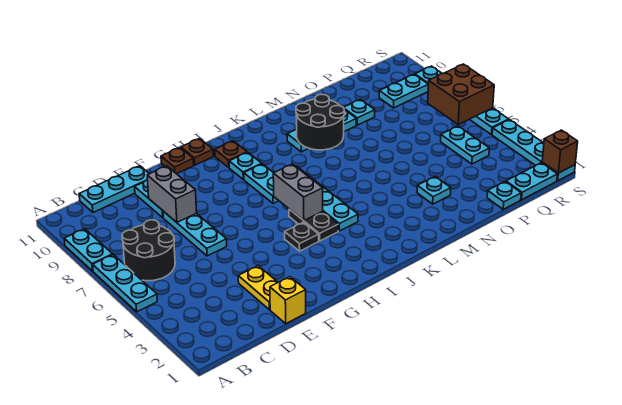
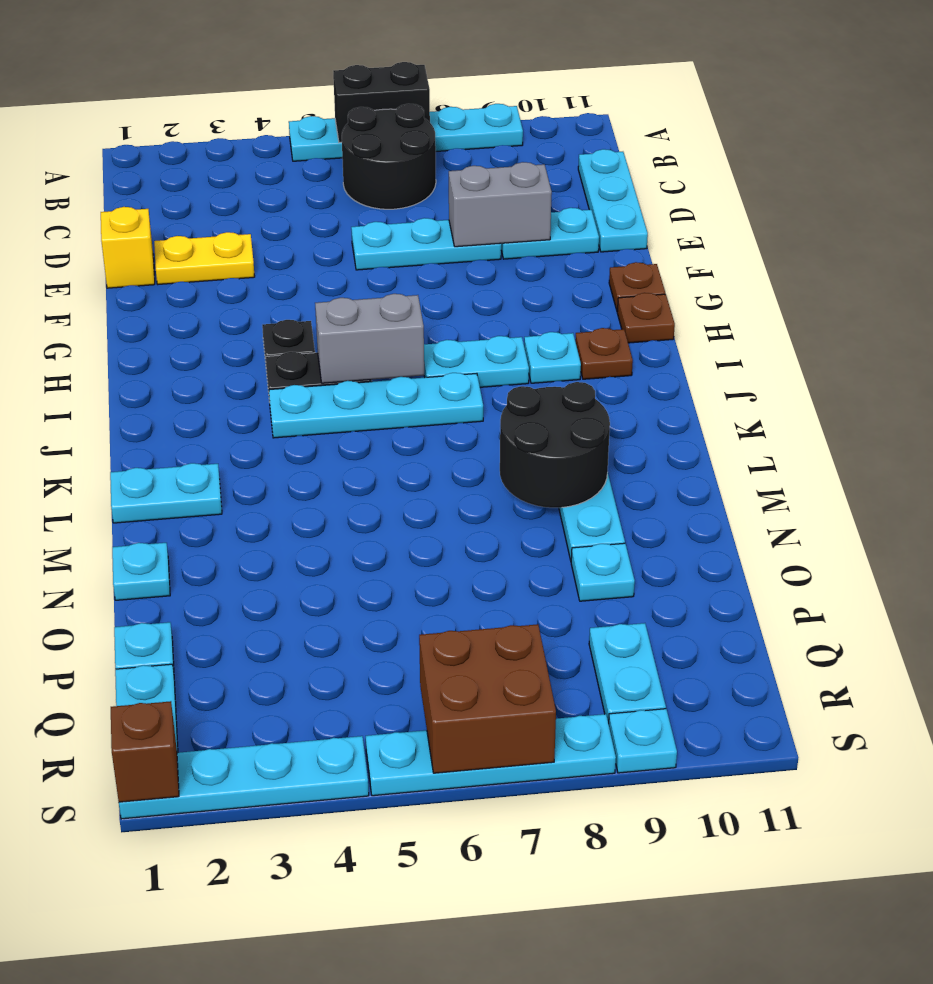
none -> black 1x2 brick [333,62,430,142]
cyan 1x1 plate [417,176,451,204] -> cyan 1x1 plate moved to [112,543,170,600]
cyan 1x2 plate [441,126,489,164] -> cyan 1x2 plate moved to [110,463,222,523]

